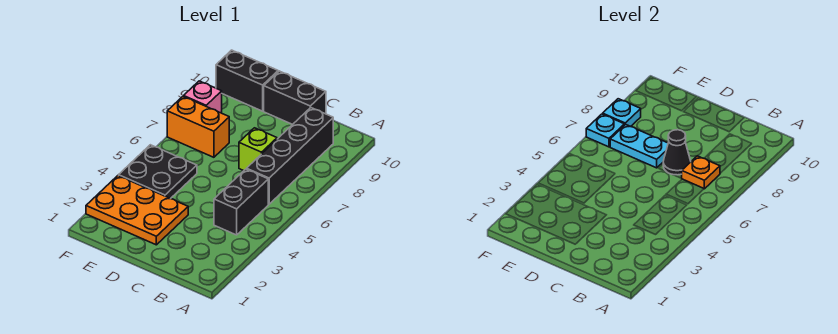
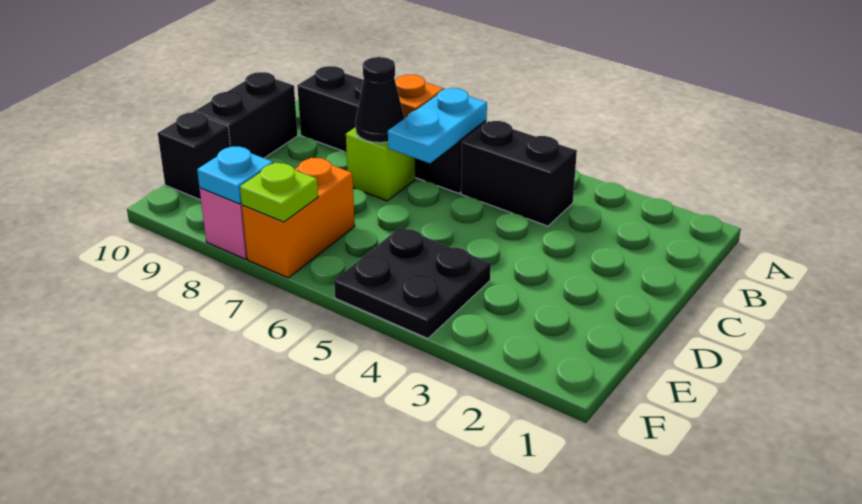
orange 2x3 plate [86,176,188,245] -> none
cyan 1x2 plate [610,125,668,168] -> cyan 1x2 plate moved to [388,88,487,163]
black 1x2 brick [216,50,278,111] -> black 1x1 brick [158,112,230,200]
cyan 1x1 plate [586,114,625,147] -> lime 1x1 plate [240,163,318,222]

